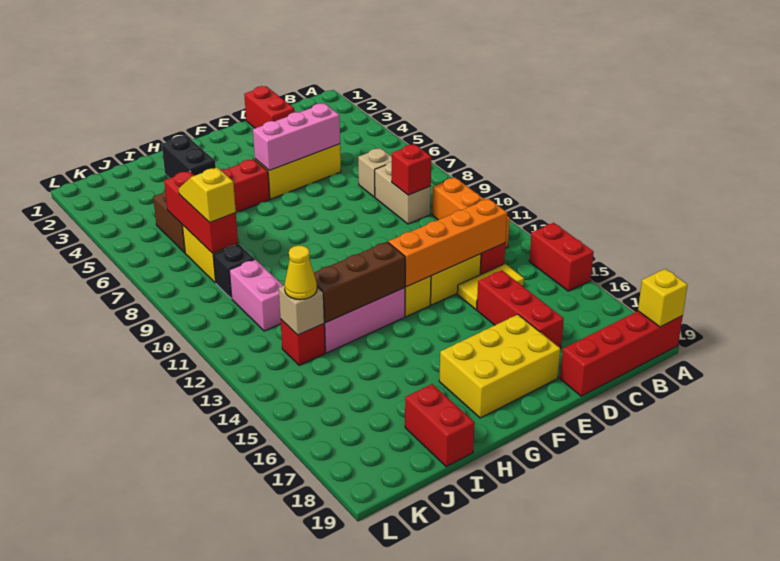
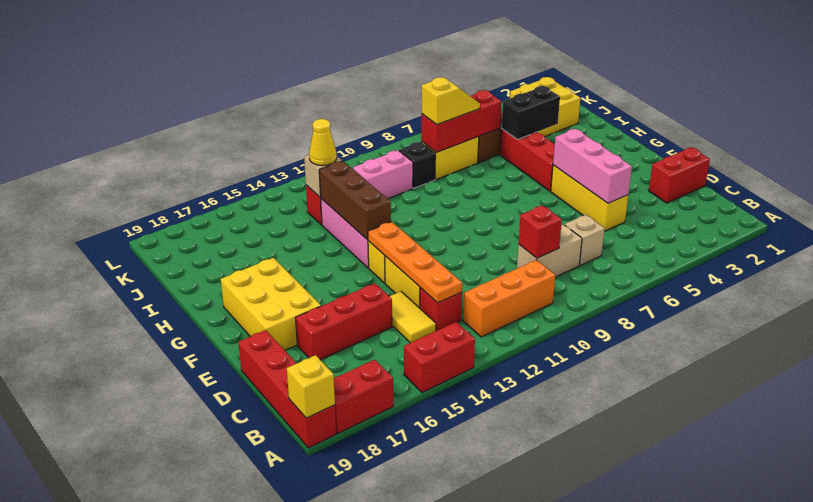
orange 1x4 brick [388,199,507,287] -> orange 1x4 plate [368,222,462,303]
red 1x2 brick [405,384,475,467] -> red 1x2 brick moved to [334,360,393,433]
none -> yellow 2x2 brick [510,77,580,137]

